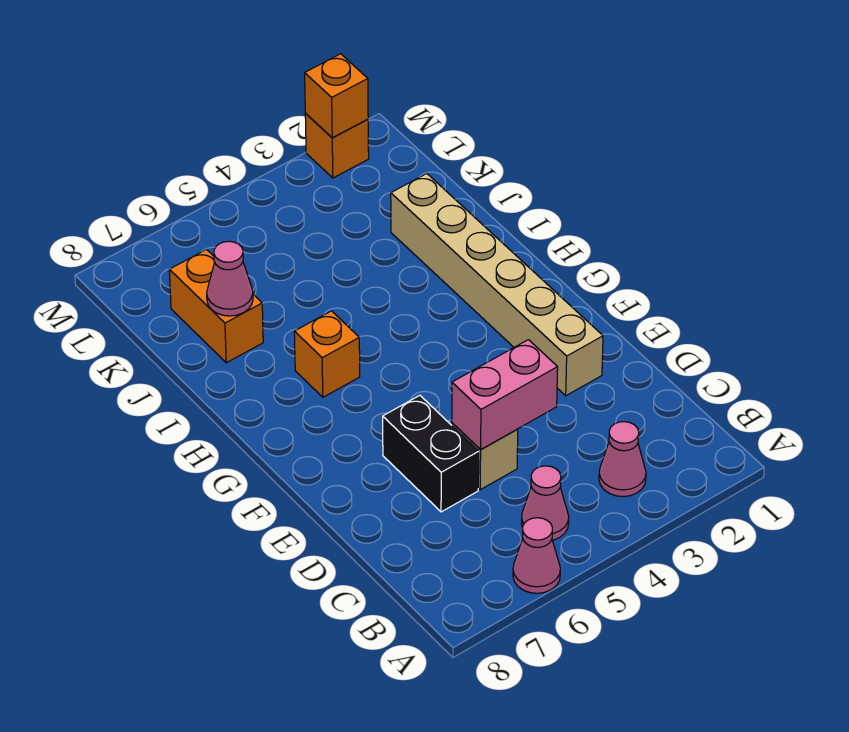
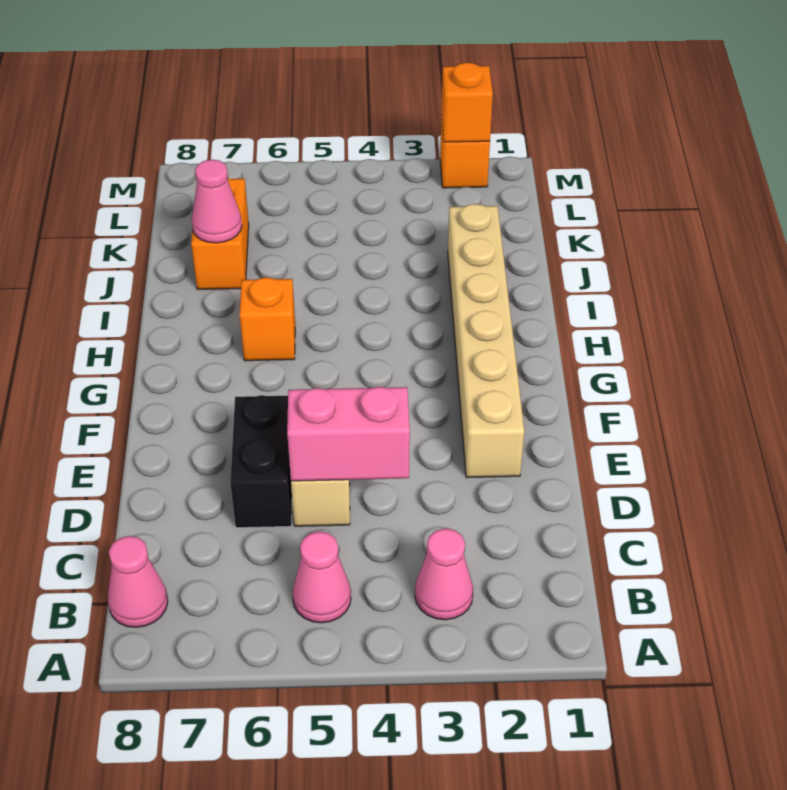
pink 1x1 cone [513,518,560,593] -> pink 1x1 cone moved to [108,536,168,627]

